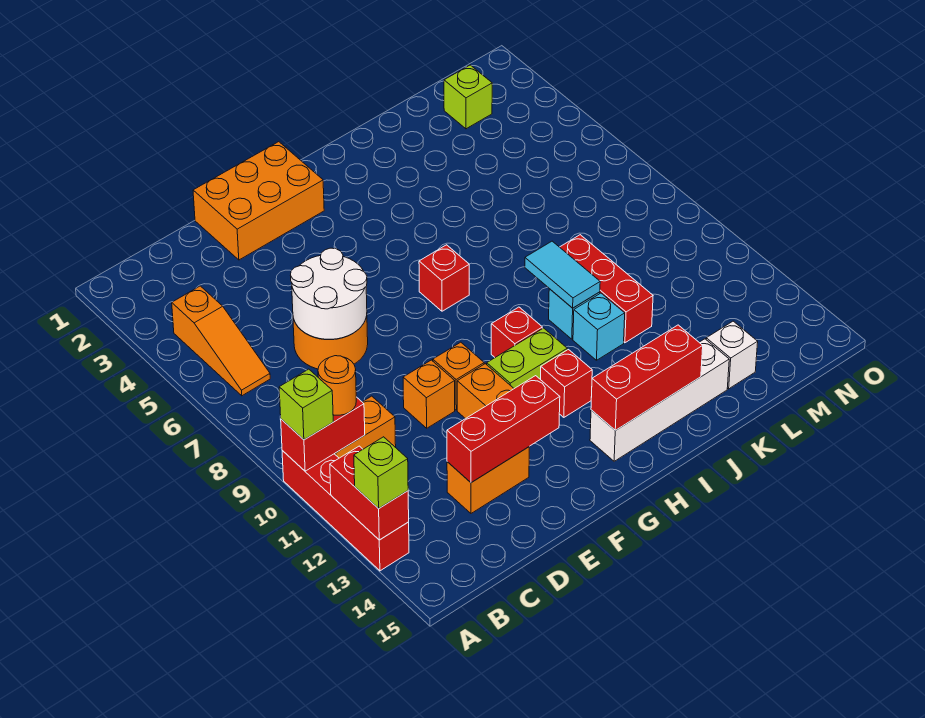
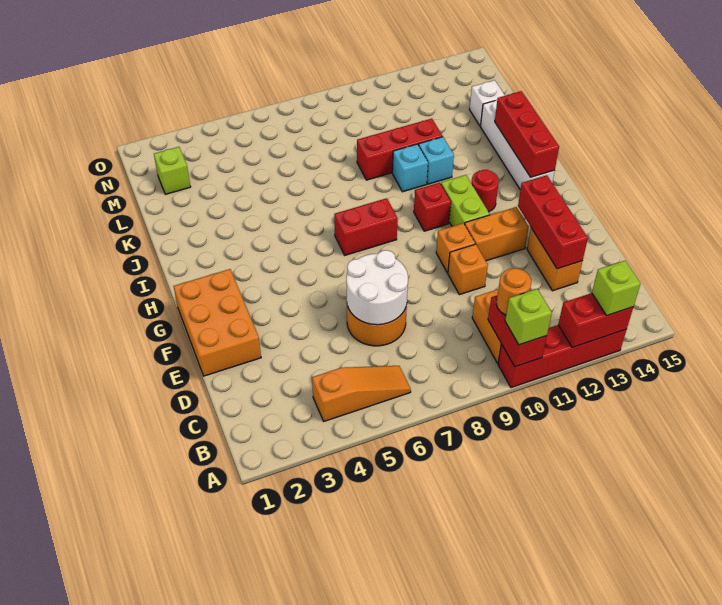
red 1x1 brick [419,245,469,311] -> red 1x2 brick [334,198,398,255]
red 1x1 brick [541,350,592,417] -> red 1x1 round brick [471,170,499,212]
cyan 1x2 tile [525,241,600,308] -> none

